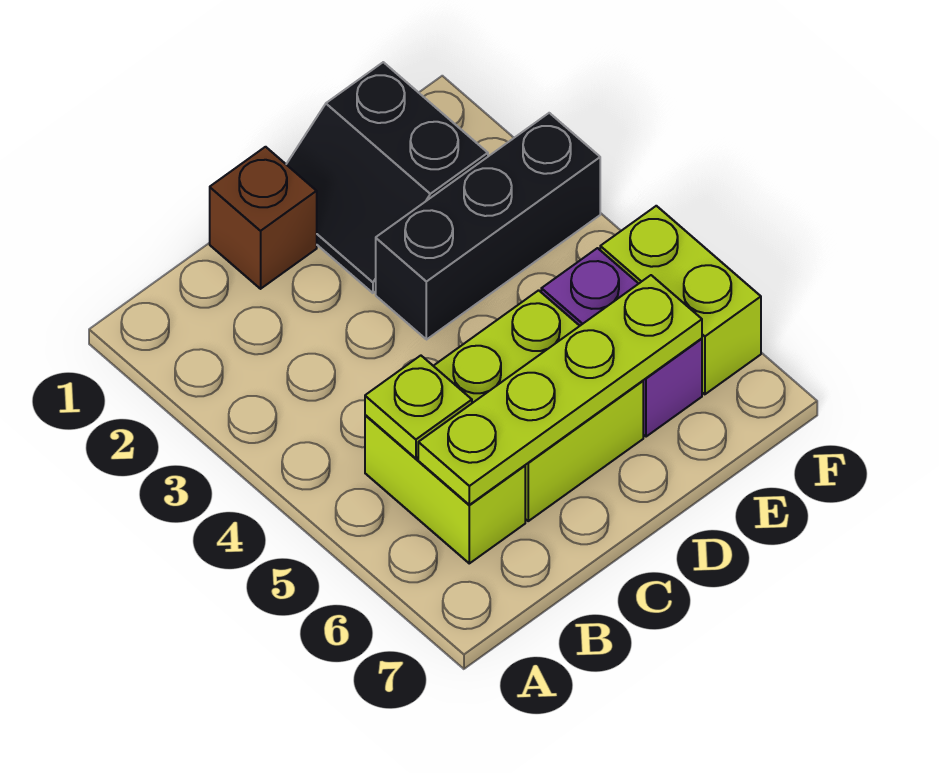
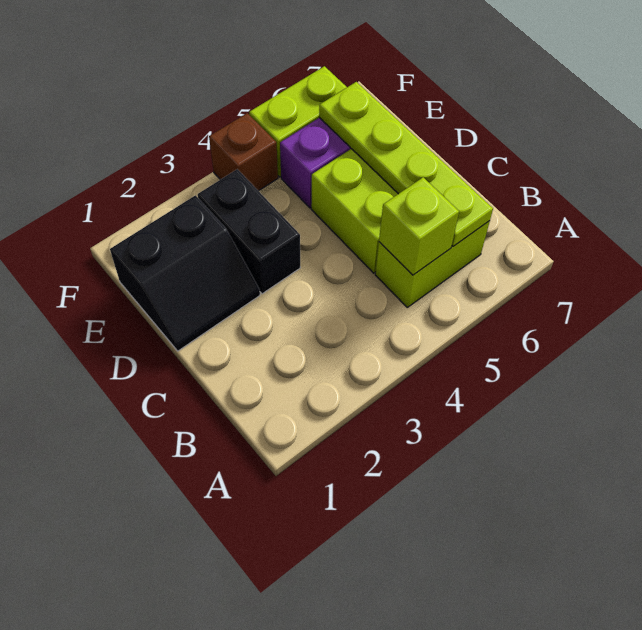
lime 1x1 plate [365,356,472,458] -> lime 1x1 brick [379,177,459,275]
brown 1x1 brick [210,147,317,289] -> brown 1x1 brick moved to [209,113,278,191]
black 1x3 brick [376,113,600,340] -> black 1x2 brick [198,169,300,294]

